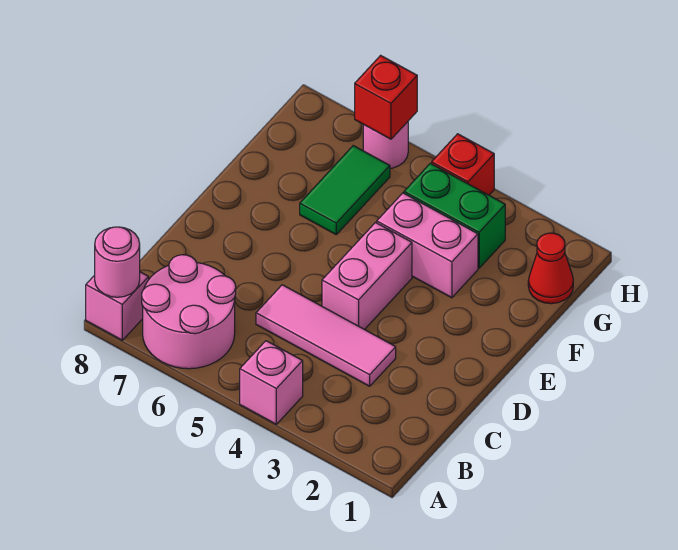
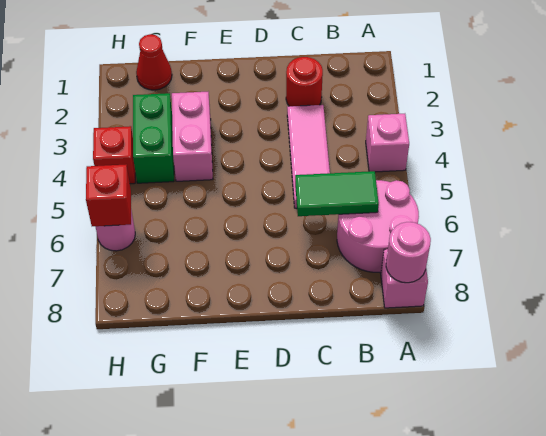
none -> red 1x1 round brick [286,57,323,106]
pink 1x2 brick [322,223,412,330] -> none
green 1x2 tile [300,146,390,234] -> green 1x2 tile moved to [295,171,379,216]

